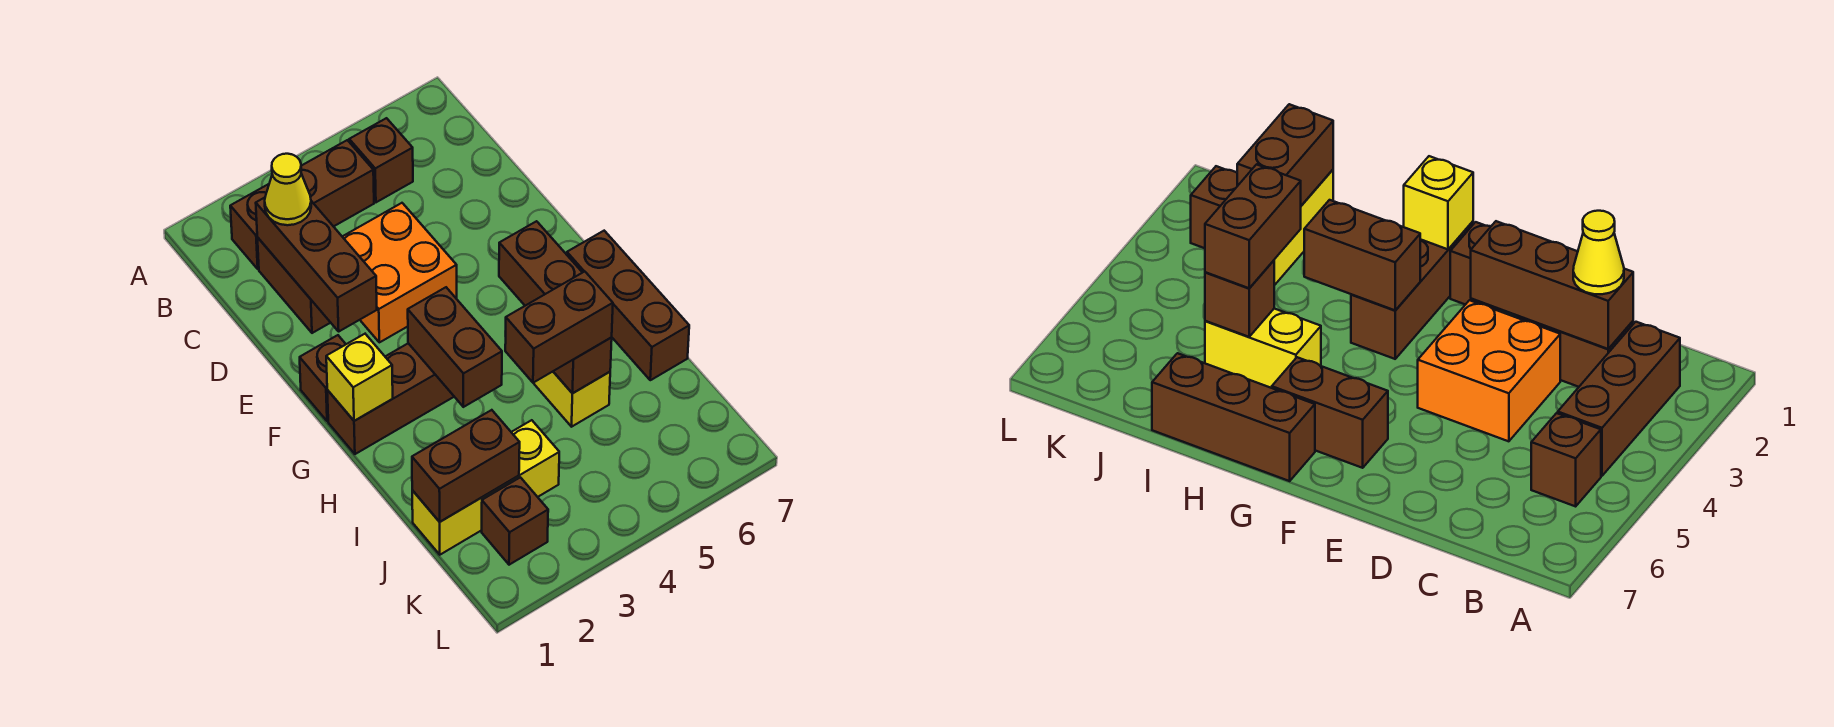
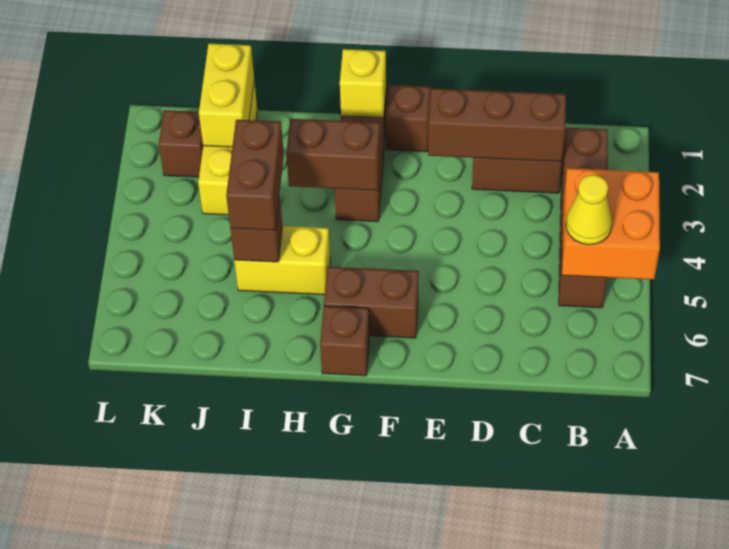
yellow 1x1 cone [265,154,311,225] -> yellow 1x1 cone moved to [566,175,612,245]
orange 2x2 brick [342,203,457,342] -> orange 2x2 brick moved to [562,168,660,280]
brown 1x3 brick [567,231,689,380] -> brown 1x1 brick [320,306,369,376]
brown 1x2 brick [412,410,520,522] -> yellow 1x2 brick [199,44,254,147]

